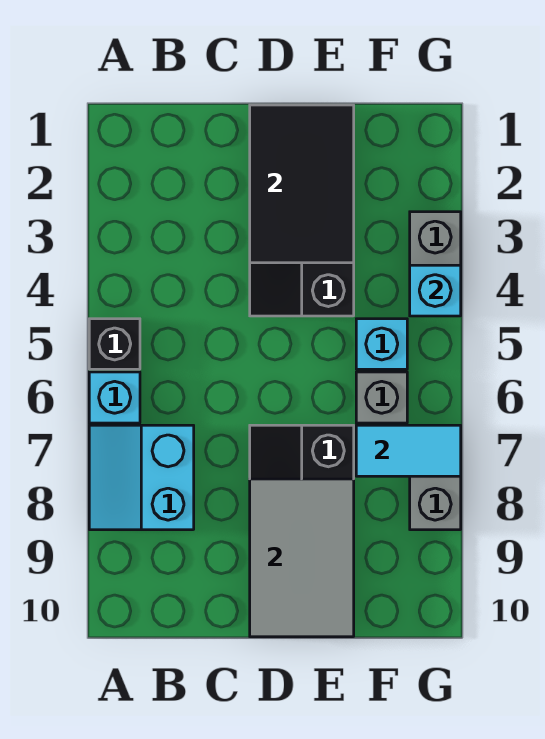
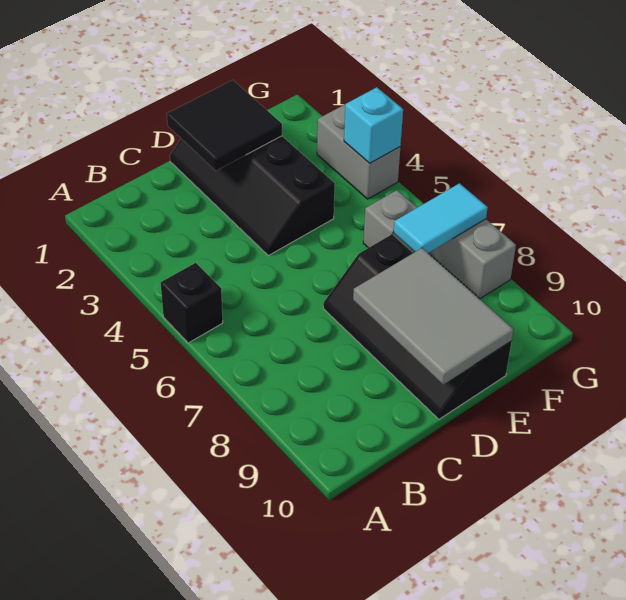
cyan 1x1 brick [89,372,140,423] -> none
cyan 2x2 slope [89,425,194,530] -> none
black 2x3 tile [250,105,354,263] -> black 2x2 tile [167,80,282,171]
cyan 1x1 brick [356,319,407,369] -> none

